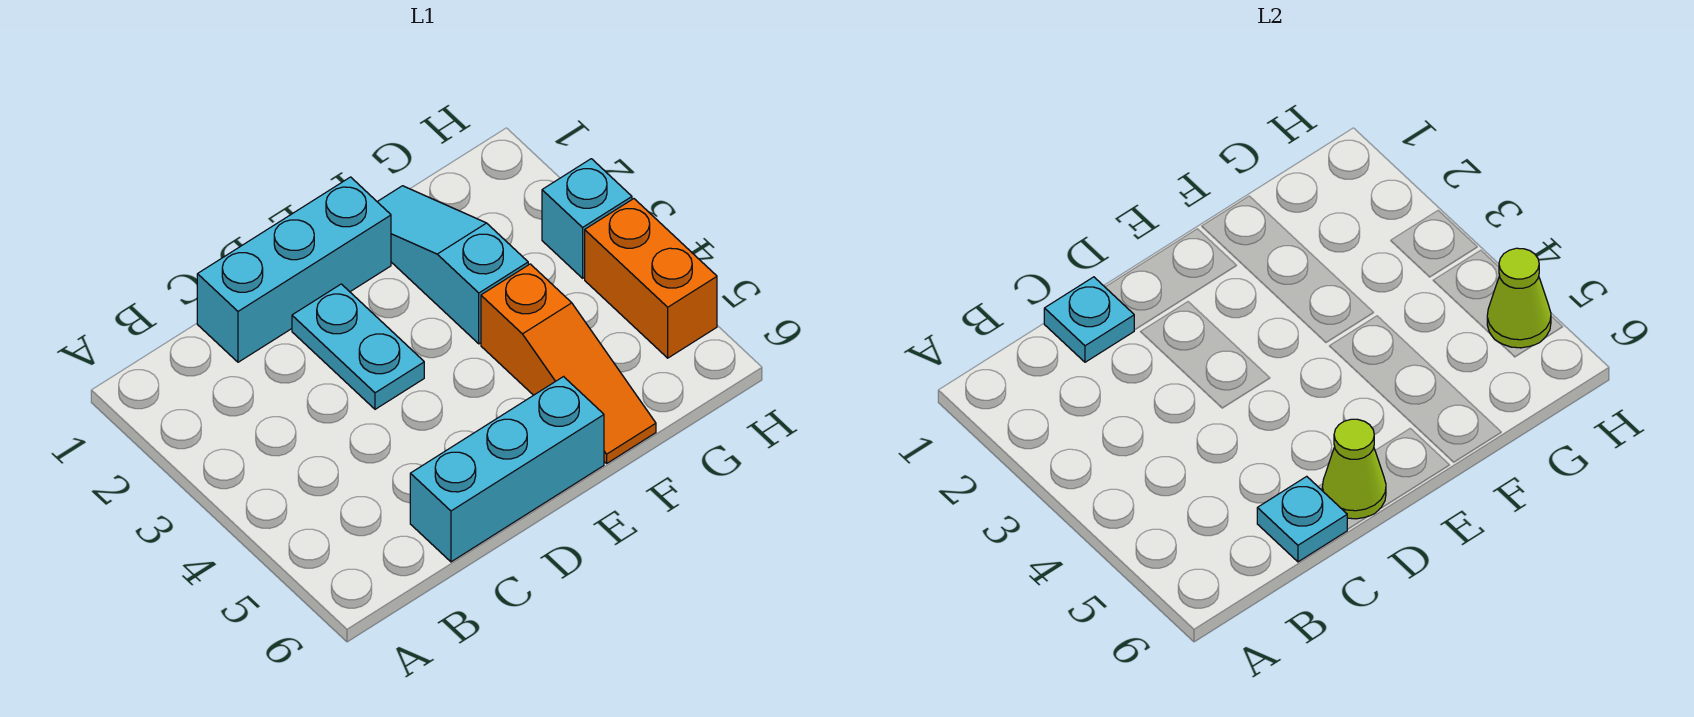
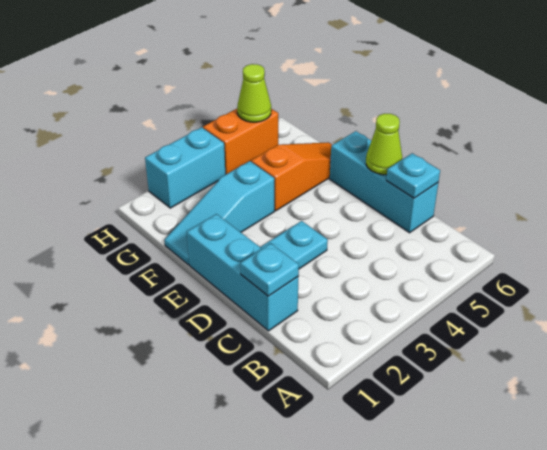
cyan 1x1 brick [542,159,632,278] -> cyan 1x2 brick [145,127,225,208]

